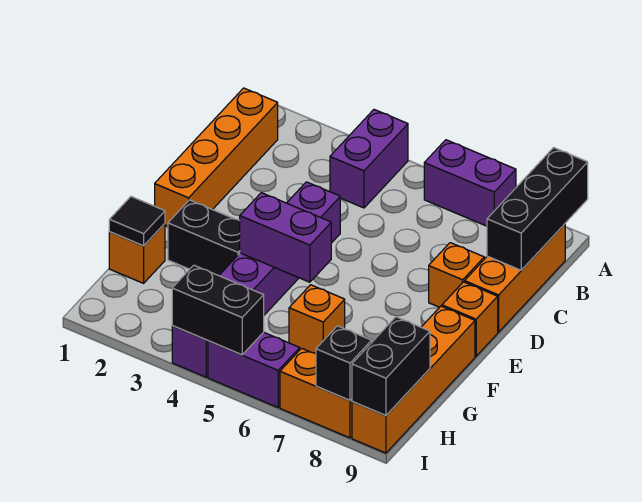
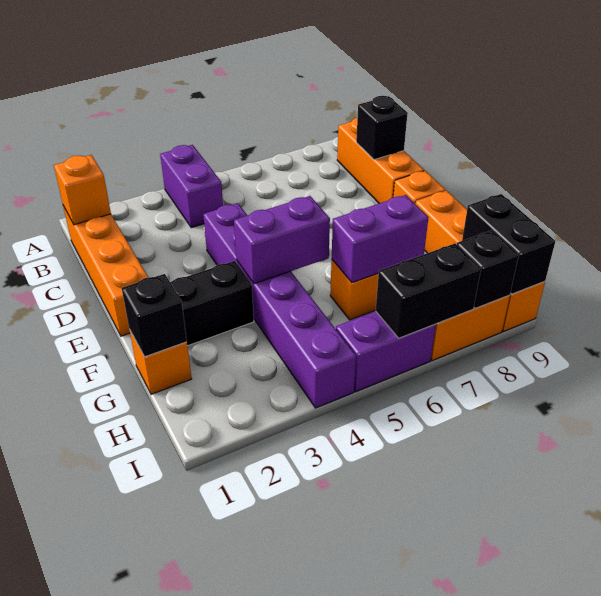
purple 1x2 brick [424,140,516,226] -> purple 1x2 brick moved to [332,195,429,282]
black 1x3 brick [487,148,588,270] -> black 1x1 brick [356,96,408,160]
orange 1x1 brick [429,243,484,307] -> orange 1x1 brick moved to [54,155,111,225]
black 1x1 tile [109,197,165,246] -> black 1x1 brick [122,274,187,357]
black 1x2 brick [172,265,264,355] -> black 1x2 brick moved to [376,244,481,338]

